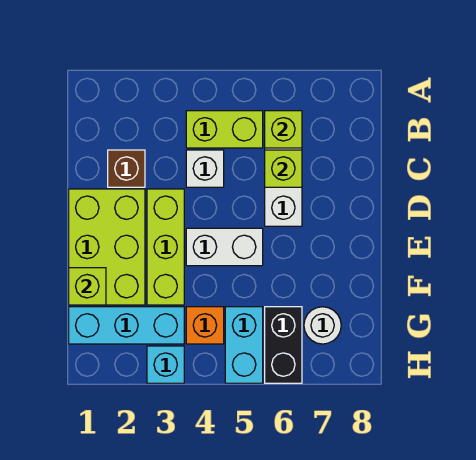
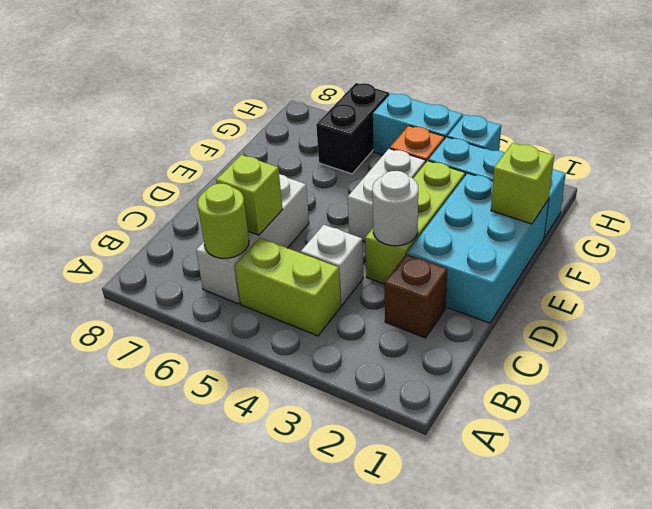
lime 1x1 brick [265,111,302,148] -> lime 1x1 round brick [198,184,249,258]
lime 2x3 brick [69,189,145,305] -> cyan 2x3 brick [407,173,549,323]
white 1x2 brick [186,228,263,266] -> white 1x2 brick turned to [348,149,426,242]
cyan 1x2 brick [225,307,263,383] -> cyan 1x2 brick turned to [373,93,463,155]
white 1x1 round brick [304,307,341,344] -> white 1x1 round brick moved to [372,171,418,246]

